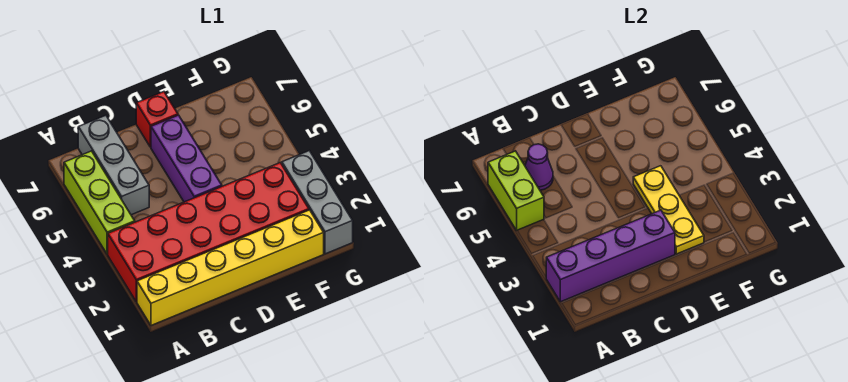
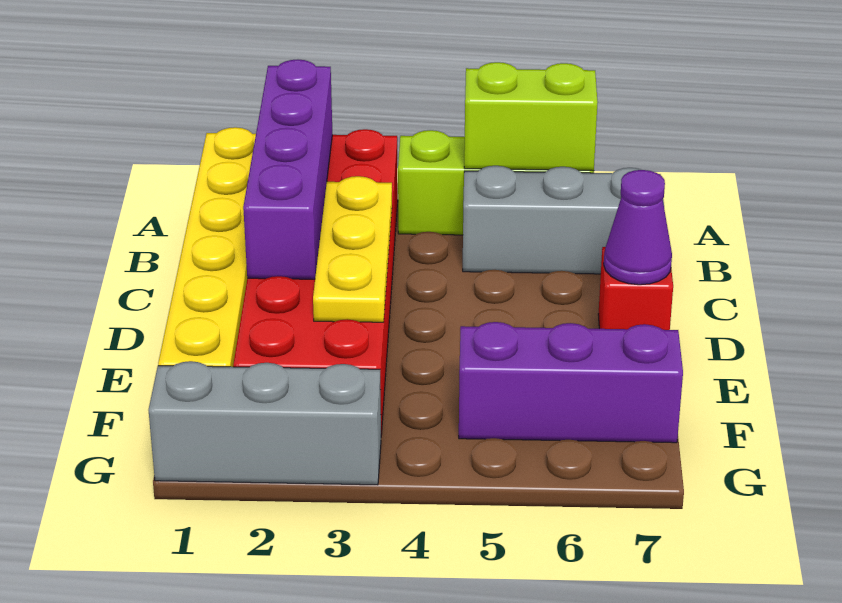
purple 1x1 cone [525,144,553,190] -> purple 1x1 cone moved to [604,170,672,285]
purple 1x3 brick [151,115,222,202] -> purple 1x3 brick moved to [459,322,683,443]
yellow 1x3 plate [633,166,704,254] -> yellow 1x3 plate turned to [313,176,392,322]

